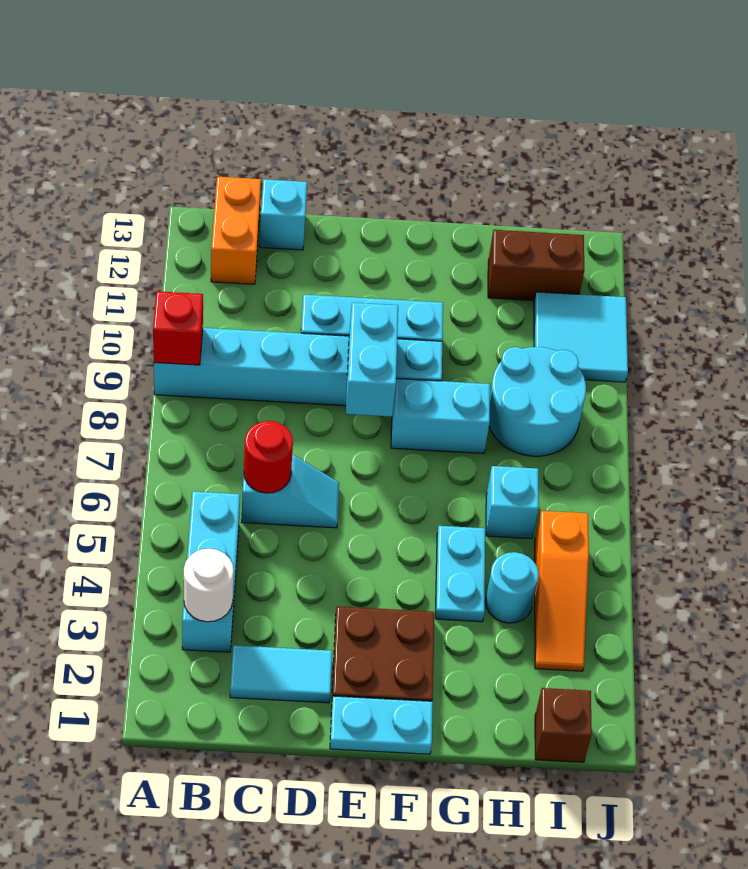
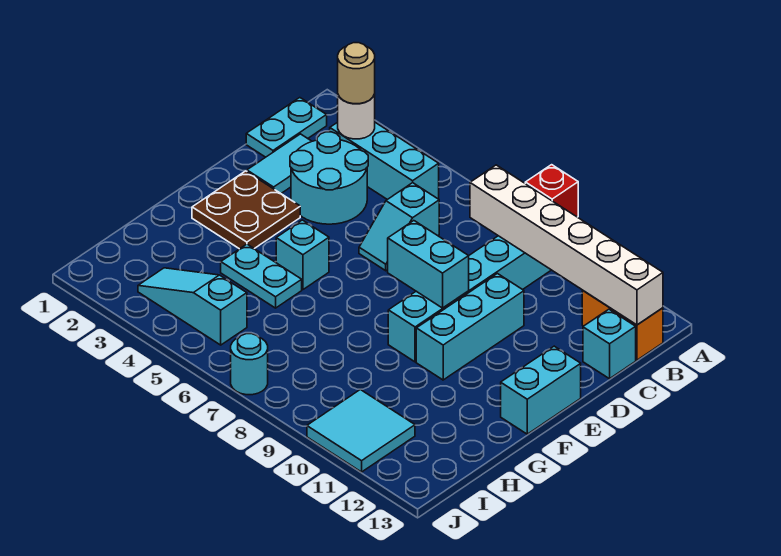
none -> tan 1x1 round brick [338,43,375,104]
none -> white 1x6 brick [470,165,663,325]
red 1x1 round brick [244,421,293,493] -> none
cyan 1x2 plate [330,696,433,754] -> cyan 1x2 plate moved to [246,98,327,157]
cyan 1x2 brick [391,379,490,453] -> cyan 1x2 brick moved to [501,346,581,434]
cyan 1x1 round brick [485,552,539,623] -> cyan 1x1 round brick moved to [231,334,268,395]
cyan 1x1 brick [486,466,539,539] -> cyan 1x1 brick moved to [276,220,329,290]
cyan 2x2 round brick [489,347,586,456] -> cyan 2x2 round brick moved to [290,132,368,224]
brown 1x2 brick [488,230,584,301] -> none
brown 1x1 brick [535,688,592,762] -> none
orange 1x3 slope [535,511,589,671] -> cyan 1x3 slope [138,268,247,345]

